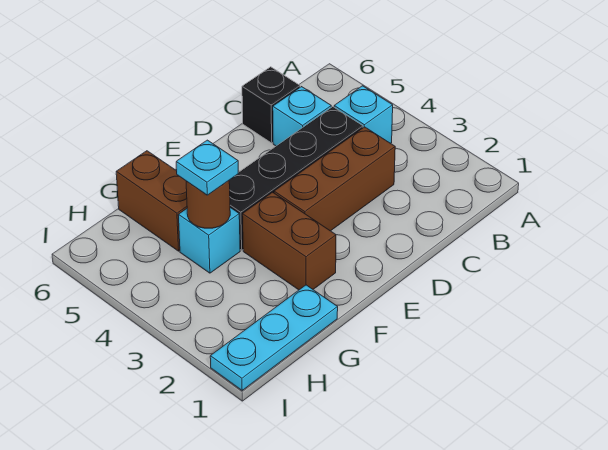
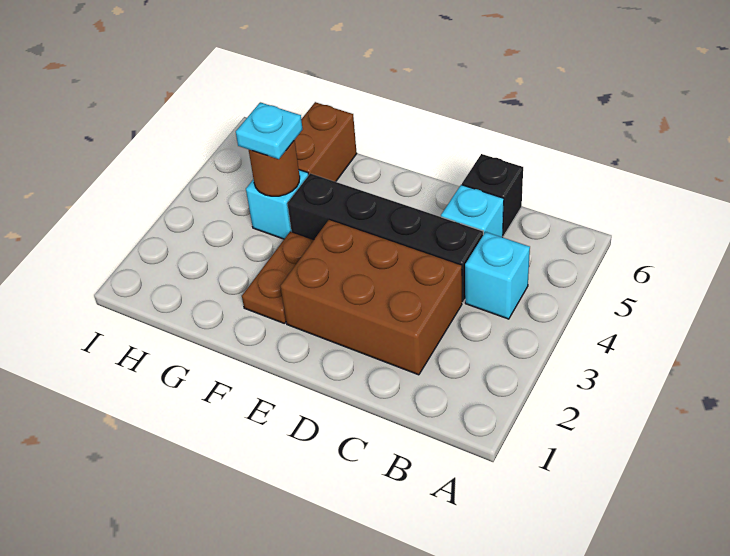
brown 1x3 brick [274,127,395,231] -> brown 2x3 brick [280,220,462,375]
brown 1x2 brick [242,192,336,290] -> brown 1x2 plate [242,232,313,324]
cyan 1x3 plate [210,285,338,390] -> none

